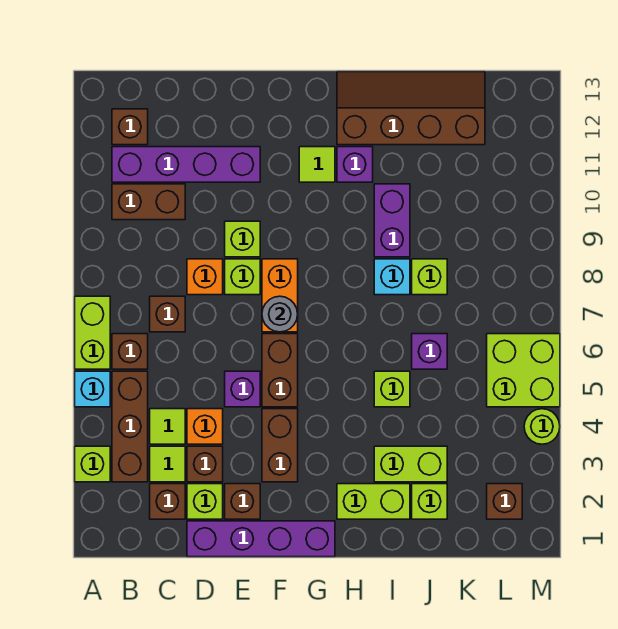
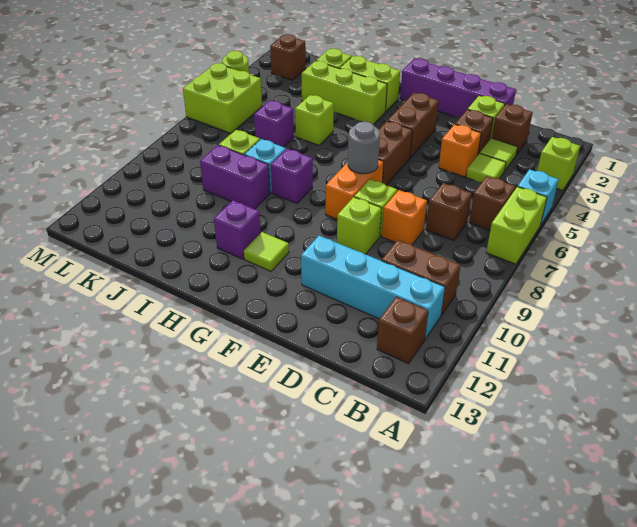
brown 1x3 brick [112,371,148,482] -> none
purple 1x4 brick [112,147,260,182] -> cyan 1x4 brick [301,236,445,339]
brown 1x1 brick [225,484,260,519] -> none
purple 1x1 brick [225,371,260,407] -> purple 1x1 brick moved to [271,149,313,203]
brown 2x4 slope [337,72,485,145] -> none
lime 1x2 brick [374,446,447,482] -> lime 1x3 brick [301,61,387,125]
purple 1x2 brick [374,184,410,257] -> purple 1x2 brick turned to [200,145,270,209]

